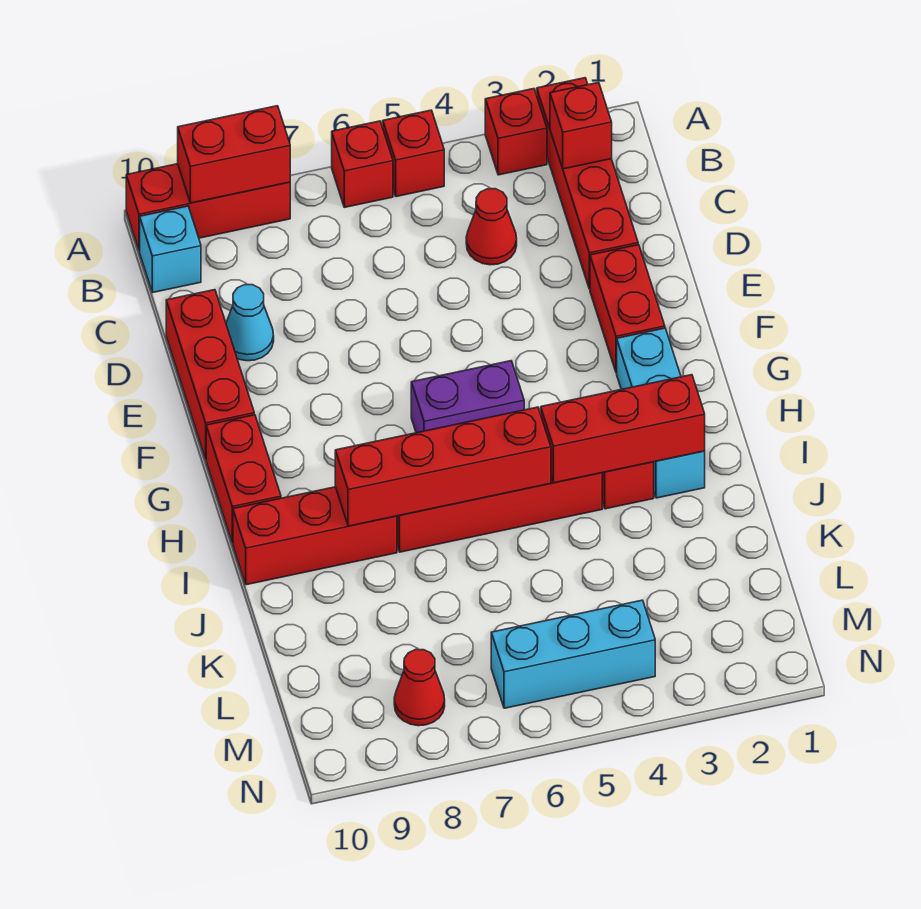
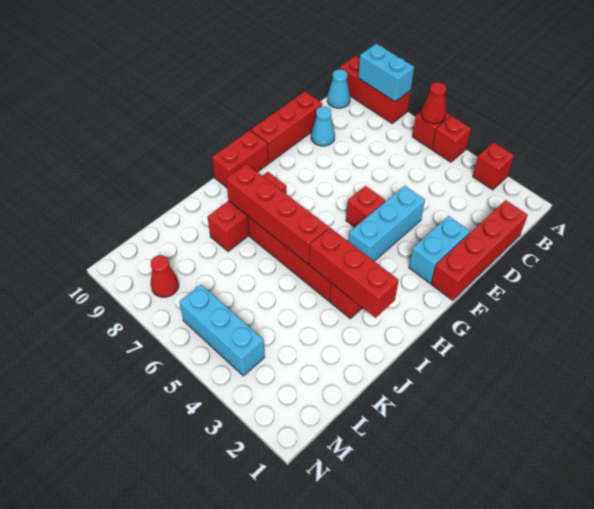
red 1x4 brick [537,78,638,289] -> red 1x4 brick moved to [431,200,528,300]
red 1x2 brick [178,106,290,203] -> cyan 1x2 brick [358,44,414,102]
red 1x1 brick [550,82,612,169] -> red 1x1 brick moved to [346,186,385,227]
cyan 1x1 brick [140,206,201,293] -> cyan 1x1 cone [327,69,350,108]
red 1x1 cone [466,189,517,265] -> red 1x1 cone moved to [421,82,446,124]
red 1x2 brick [590,245,665,373] -> cyan 1x2 brick [409,216,470,283]
cyan 1x3 brick [617,328,705,498] -> cyan 1x3 brick moved to [349,186,425,261]
purple 1x2 brick [411,361,524,433] -> none
red 1x3 brick [233,487,397,585] -> red 1x3 brick turned to [208,172,286,251]

